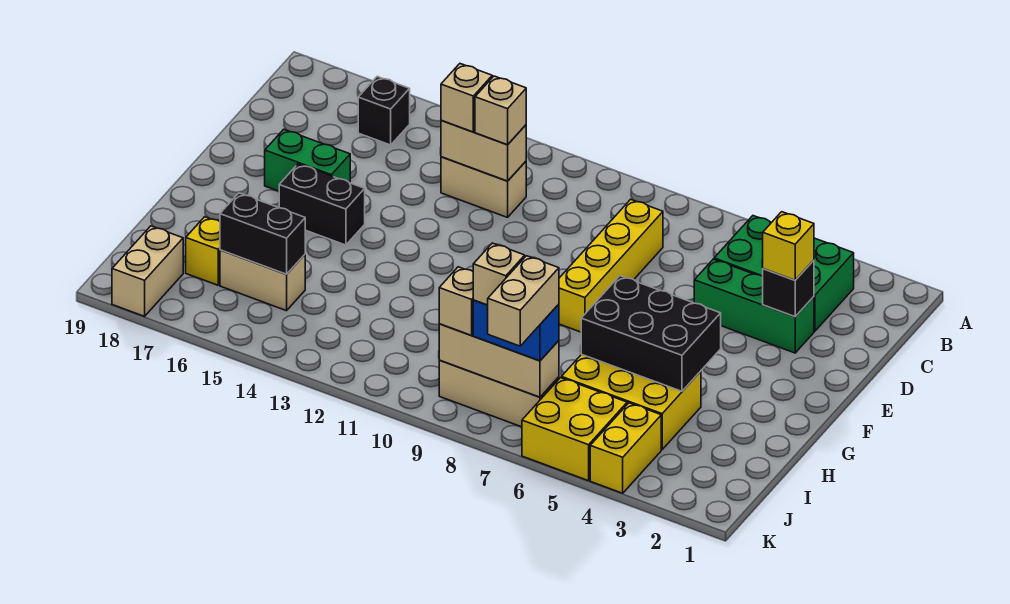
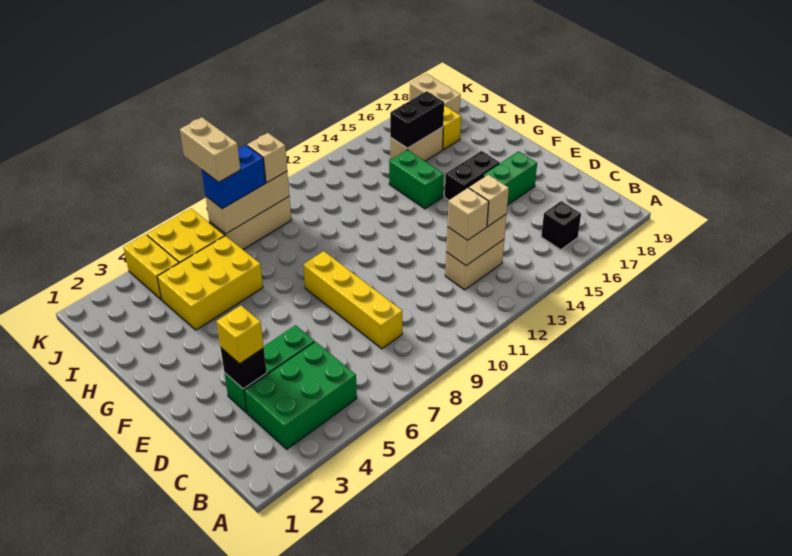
black 2x3 brick [581,276,721,391] -> none
none -> green 1x2 brick [389,150,444,209]
tan 1x1 brick [473,243,525,305] -> none

